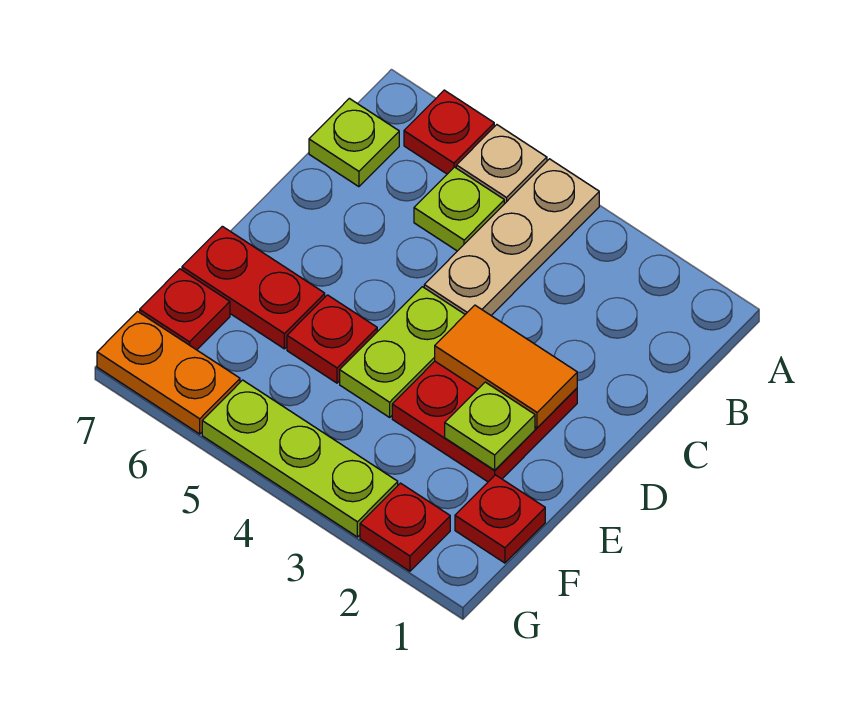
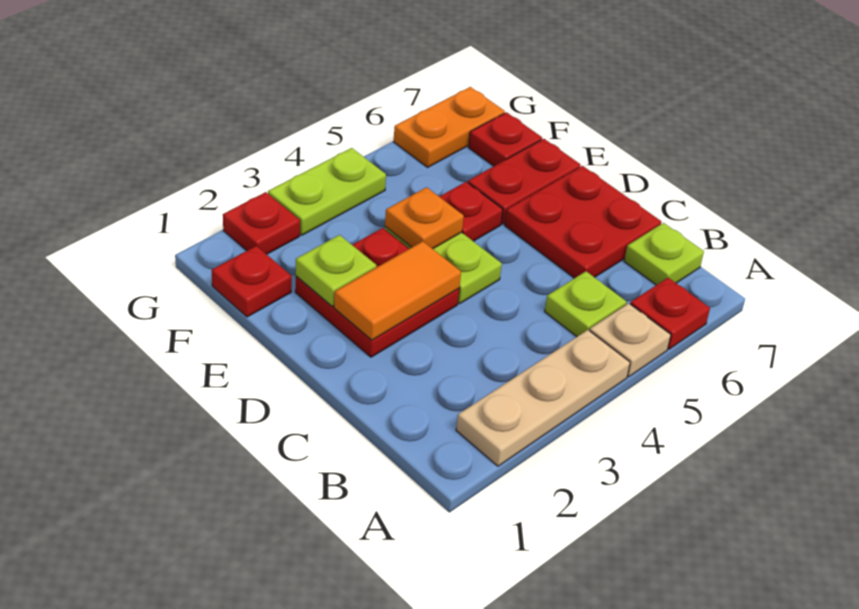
tan 1x3 plate [424,159,599,315] -> tan 1x3 plate turned to [456,330,630,466]
none -> red 2x2 plate [505,166,661,278]
none -> orange 1x1 plate [385,187,464,249]
lime 1x3 plate [202,380,398,537] -> lime 1x2 plate [268,148,386,235]

